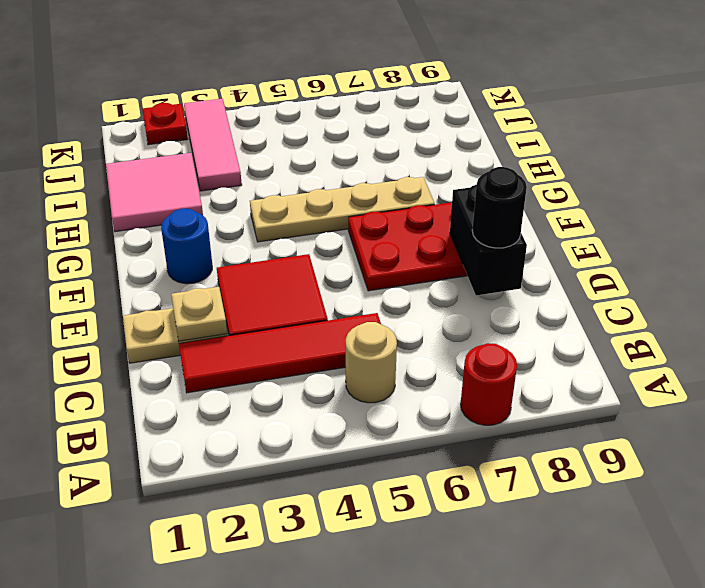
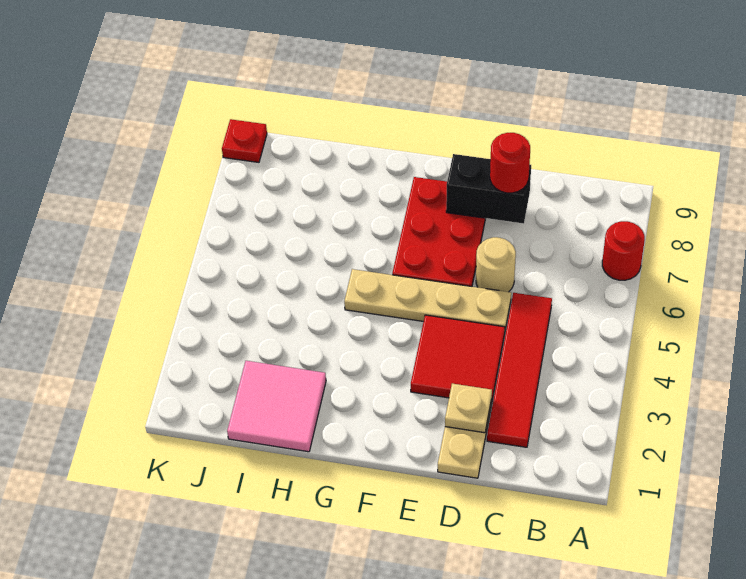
tan 1x1 round brick [346,322,397,403] -> tan 1x1 round brick moved to [476,237,516,292]
black 1x1 round brick [472,167,527,248] -> red 1x1 round brick [490,133,530,193]
blue 1x1 round brick [161,208,212,284] -> none
tan 1x4 plate [250,177,435,242] -> tan 1x4 plate turned to [344,269,511,330]
pink 1x3 tile [184,99,242,191] -> none
red 1x1 plate [142,103,188,145] -> red 1x1 plate moved to [222,119,267,162]

